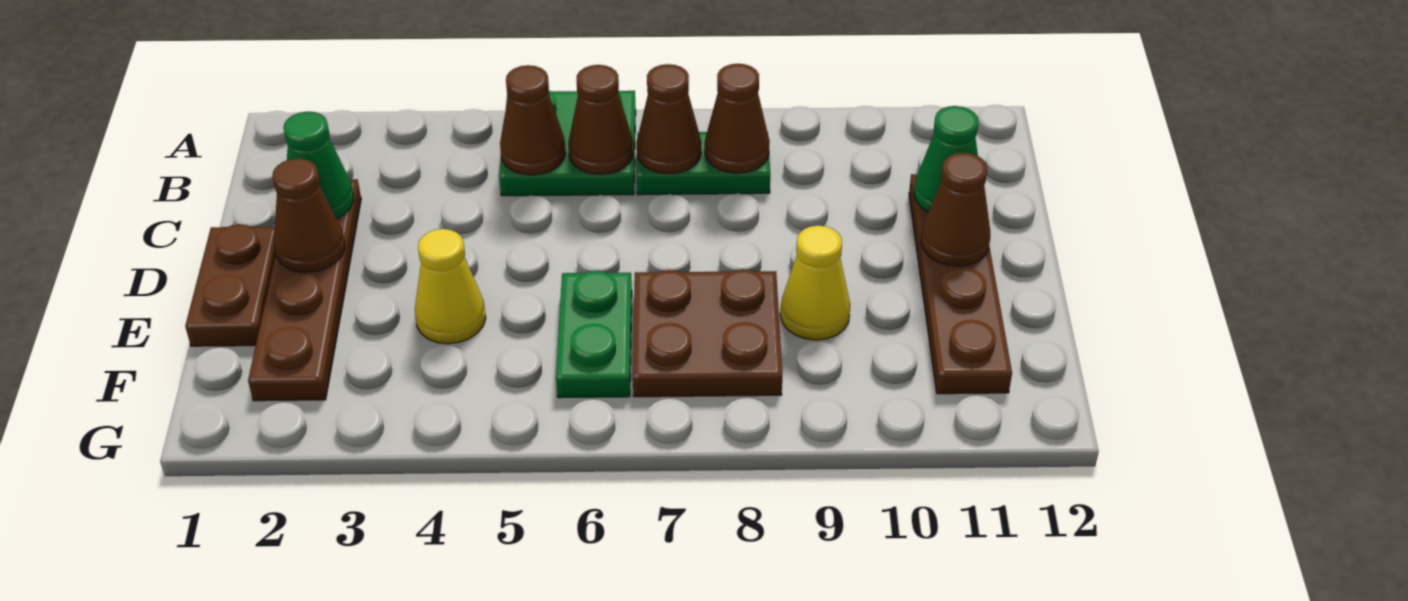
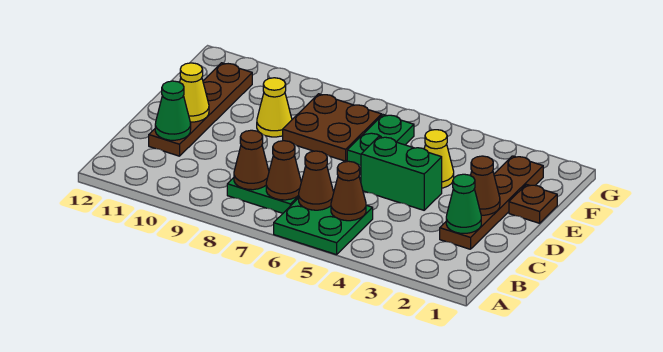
brown 1x2 plate [185,224,276,346] -> brown 1x1 plate [509,185,557,223]
none -> green 1x2 brick [361,137,442,210]
brown 1x1 cone [921,152,990,266] -> yellow 1x1 cone [180,63,209,122]

